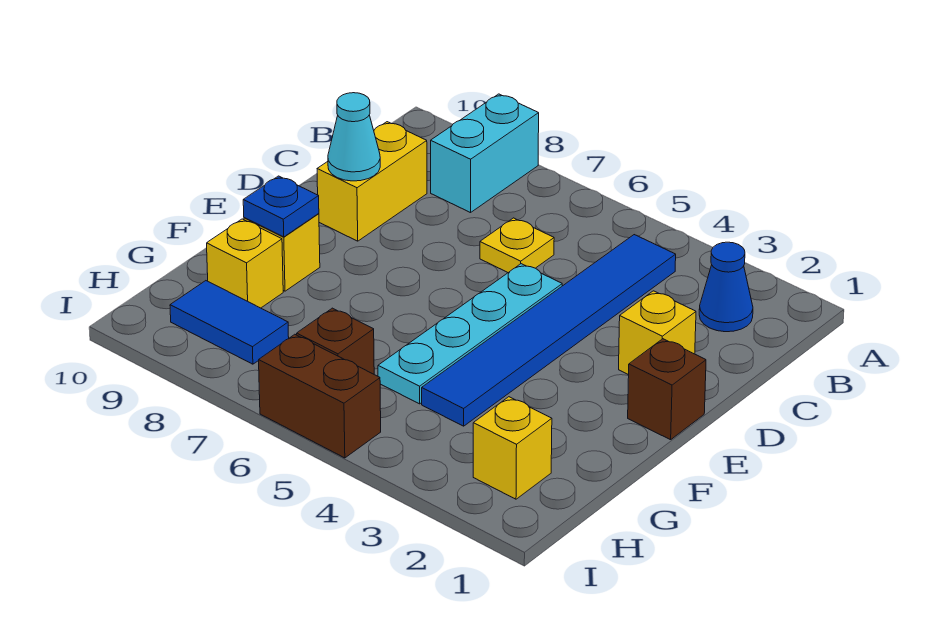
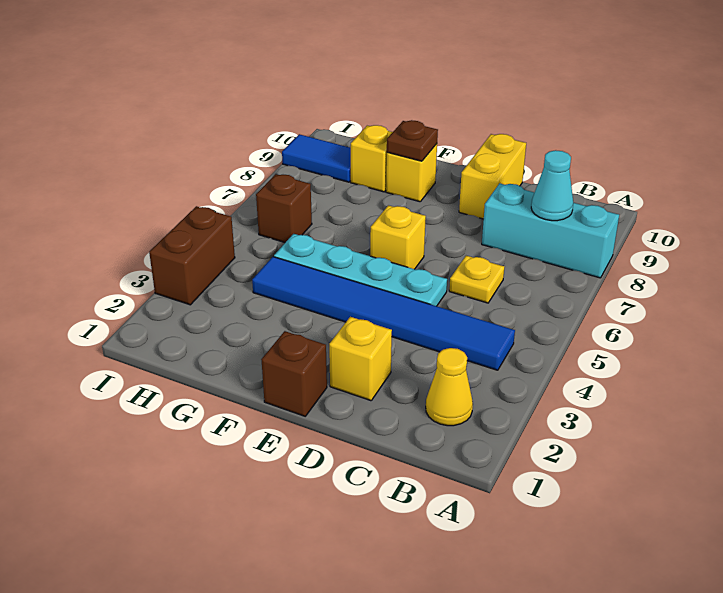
cyan 1x2 brick [431,94,539,213] -> cyan 1x3 brick [482,183,619,278]
blue 1x1 cone [699,242,753,332] -> yellow 1x1 cone [426,348,473,426]
yellow 1x2 brick [317,122,427,241] -> yellow 1x2 brick turned to [459,134,526,219]
cyan 1x1 cone [328,93,380,181] -> cyan 1x1 cone moved to [531,150,573,221]
blue 1x1 plate [243,176,319,237] -> brown 1x1 plate [387,120,438,161]
yellow 1x1 brick [473,397,552,499] -> yellow 1x1 brick moved to [370,205,426,269]
blue 1x2 tile [170,281,289,364] -> blue 1x2 tile turned to [282,134,351,182]
brown 1x2 brick [259,334,381,458] -> brown 1x2 brick moved to [149,206,235,305]

